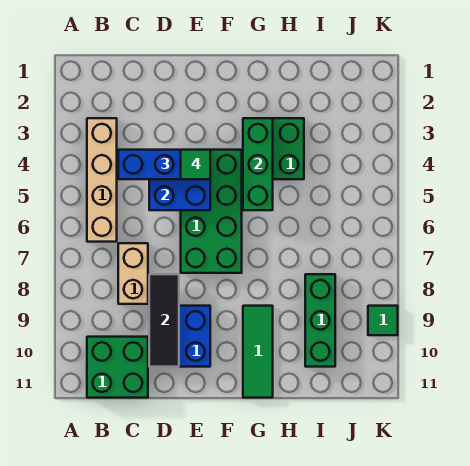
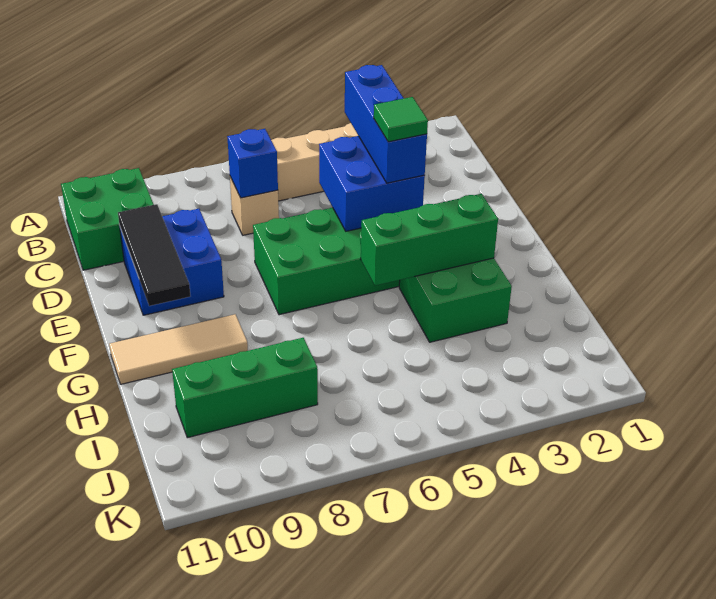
tan 1x2 brick [118,243,148,304] -> tan 1x1 brick [230,177,279,235]
none -> blue 1x1 brick [227,129,278,198]
black 1x3 tile [149,274,179,367] -> black 1x3 tile turned to [118,204,190,306]
green 1x3 tile [243,306,273,398] -> tan 1x3 tile [109,314,248,384]
green 1x1 tile [368,306,398,335] -> none

